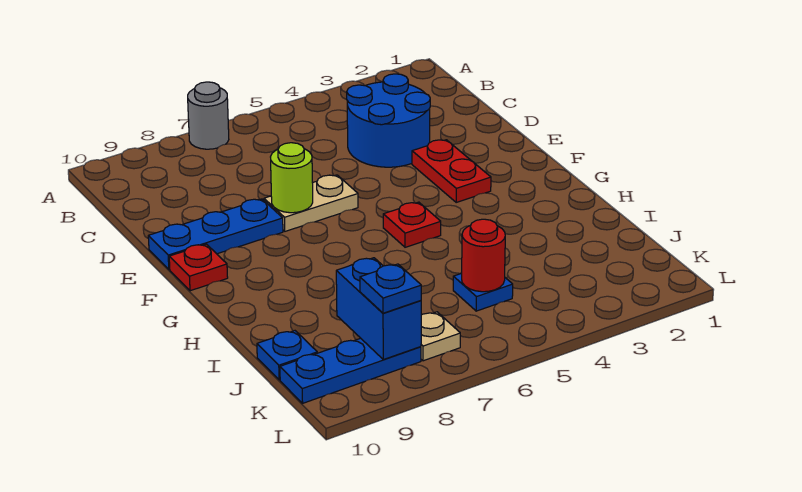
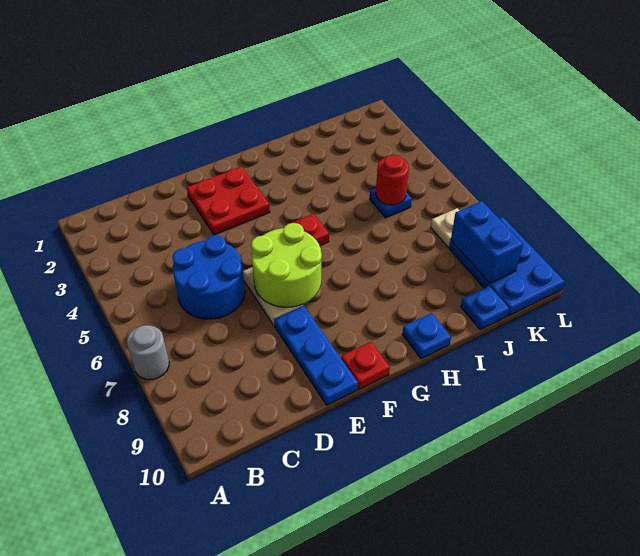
blue 2x2 round brick [347,74,430,167] -> blue 2x2 round brick moved to [172,235,245,319]
red 1x2 plate [412,140,491,202] -> red 2x2 plate [187,167,270,235]
lime 1x1 round brick [271,143,313,213] -> lime 2x2 round brick [251,223,322,307]
blue 1x2 brick [336,258,421,360] -> blue 1x2 brick turned to [451,201,523,283]
blue 1x3 plate [280,338,421,403] -> blue 2x3 plate [449,217,565,316]
blue 1x1 plate [360,264,421,313] -> blue 1x1 plate moved to [402,313,451,359]

